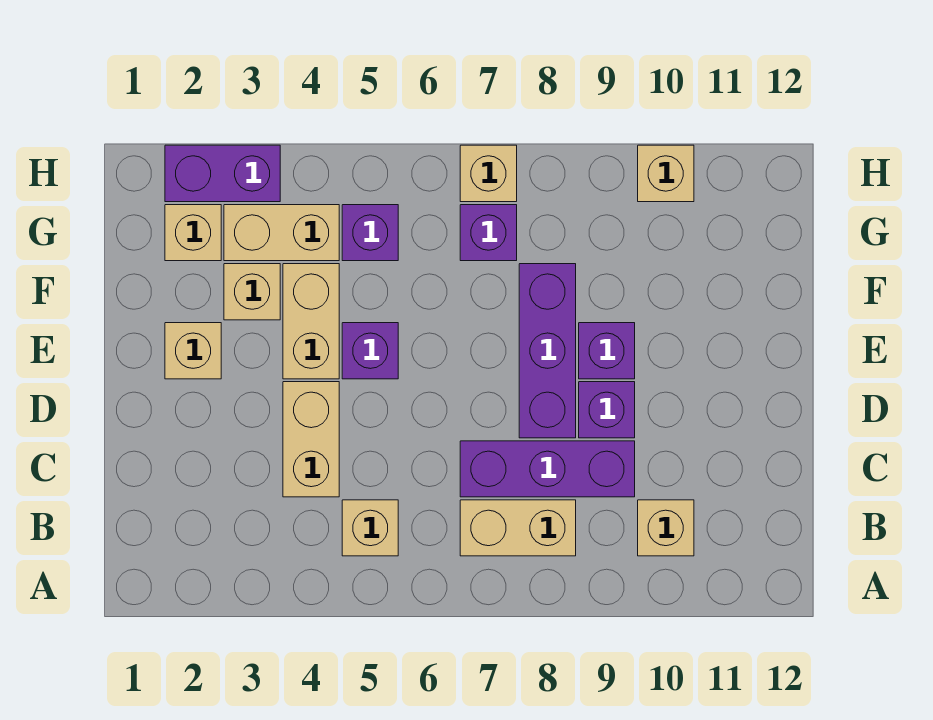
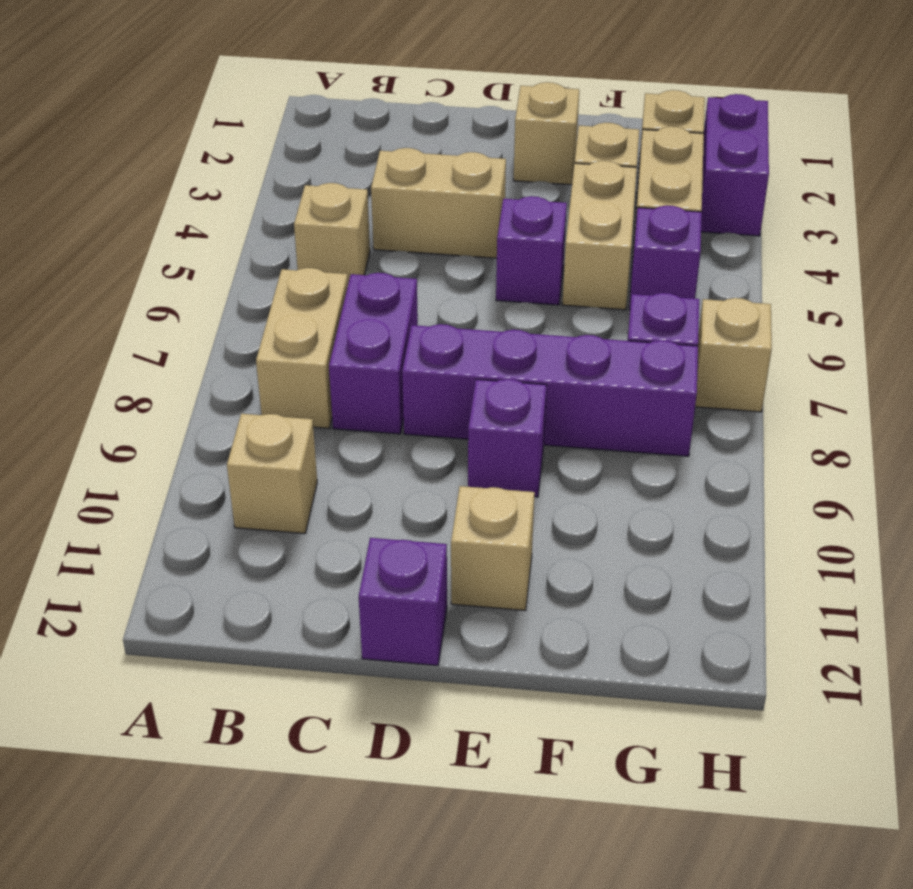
purple 1x3 brick [460,441,635,497] -> purple 1x2 brick [329,273,418,434]
purple 1x3 brick [519,264,576,438] -> purple 1x4 brick [402,324,698,456]
purple 1x1 brick [579,382,635,438] -> purple 1x1 brick moved to [359,538,447,665]
tan 1x2 brick [283,264,339,379] -> tan 1x2 brick turned to [562,161,637,310]
tan 1x1 brick [638,145,694,202] -> tan 1x1 brick moved to [451,486,535,611]

